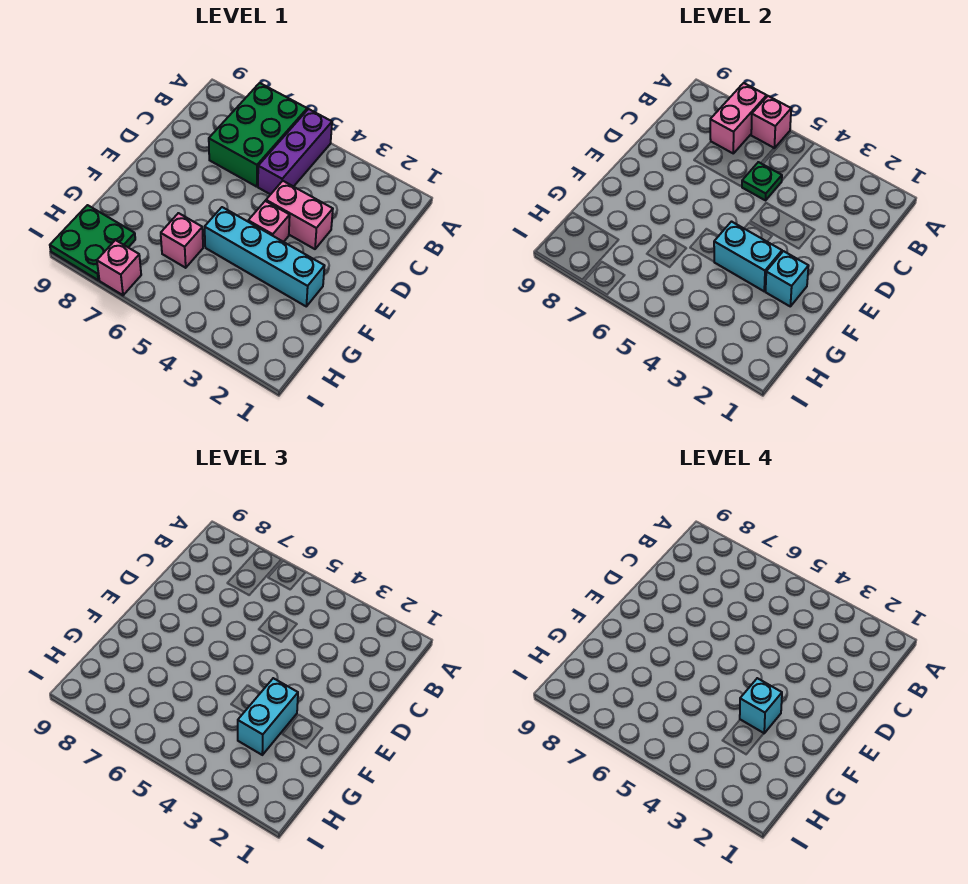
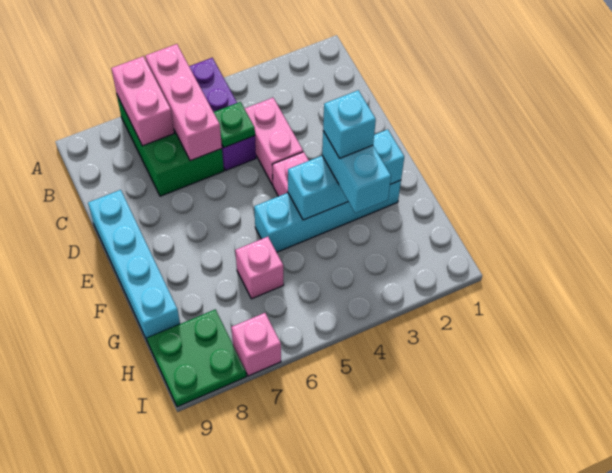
pink 1x1 brick [751,96,791,148] -> pink 1x3 brick [145,44,222,161]
pink 1x2 brick [266,181,333,249] -> pink 1x2 brick turned to [245,98,303,185]
none -> cyan 1x4 brick [88,190,180,342]

